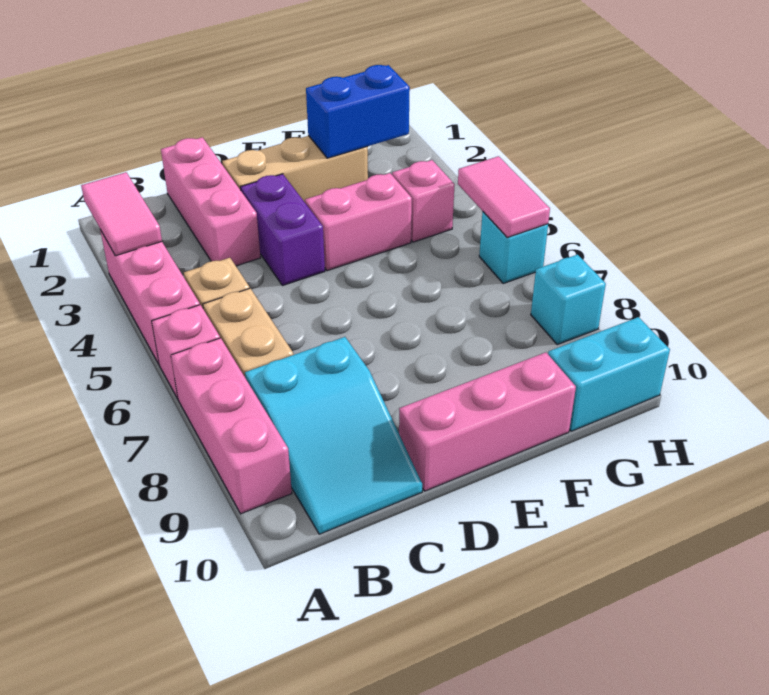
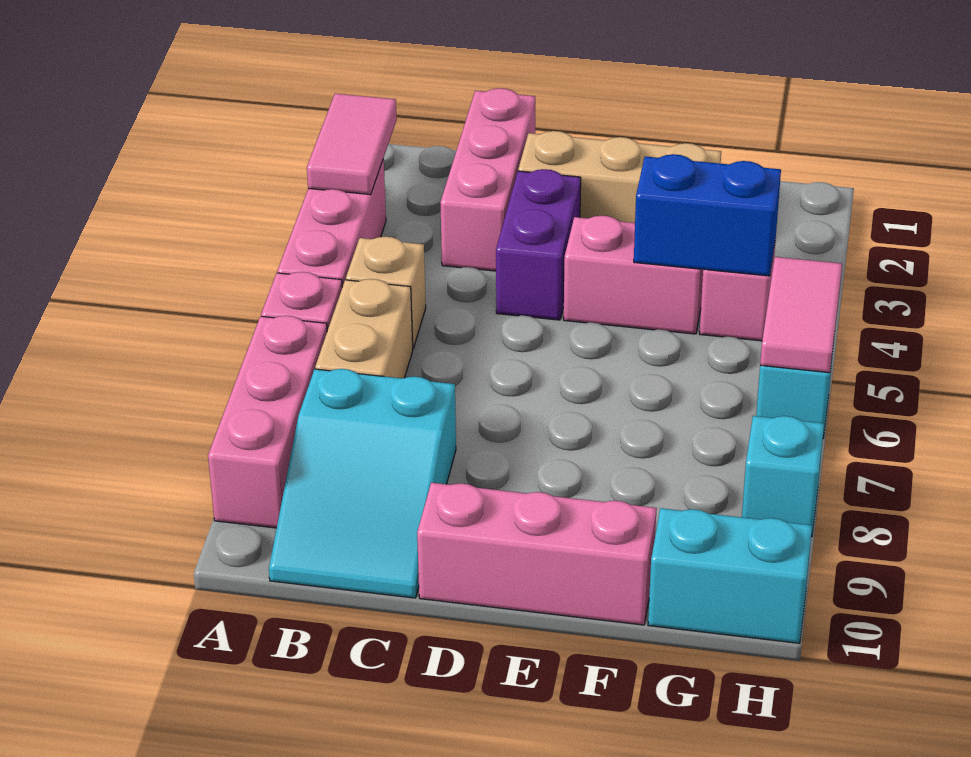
blue 1x2 brick [306,65,410,158] -> blue 1x2 brick moved to [634,154,781,276]

